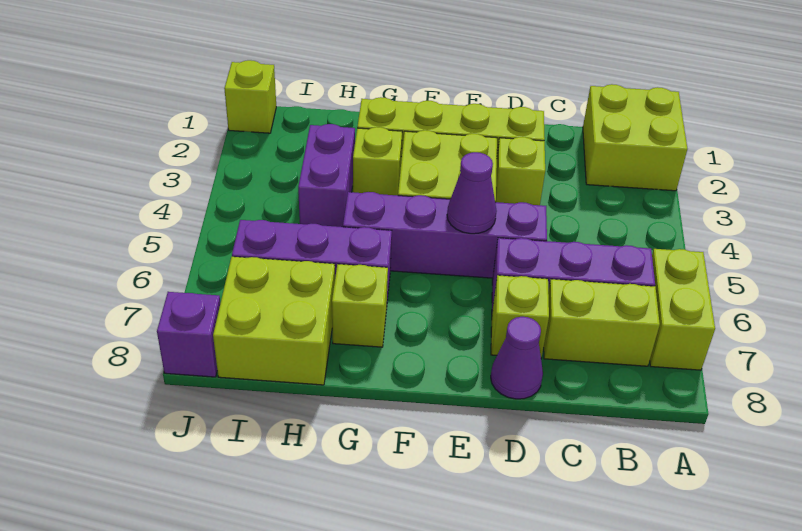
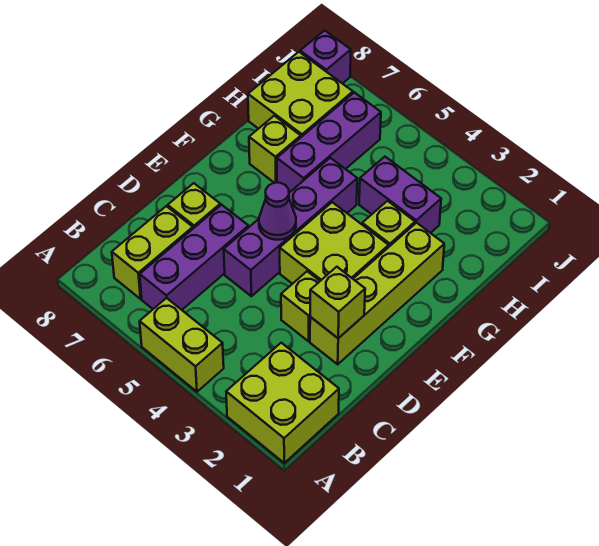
lime 1x2 brick [650,249,715,370] -> lime 1x2 brick moved to [140,298,224,392]
purple 1x1 cone [491,317,543,399] -> none
lime 1x1 brick [224,60,276,133] -> lime 1x1 brick moved to [310,267,365,338]

